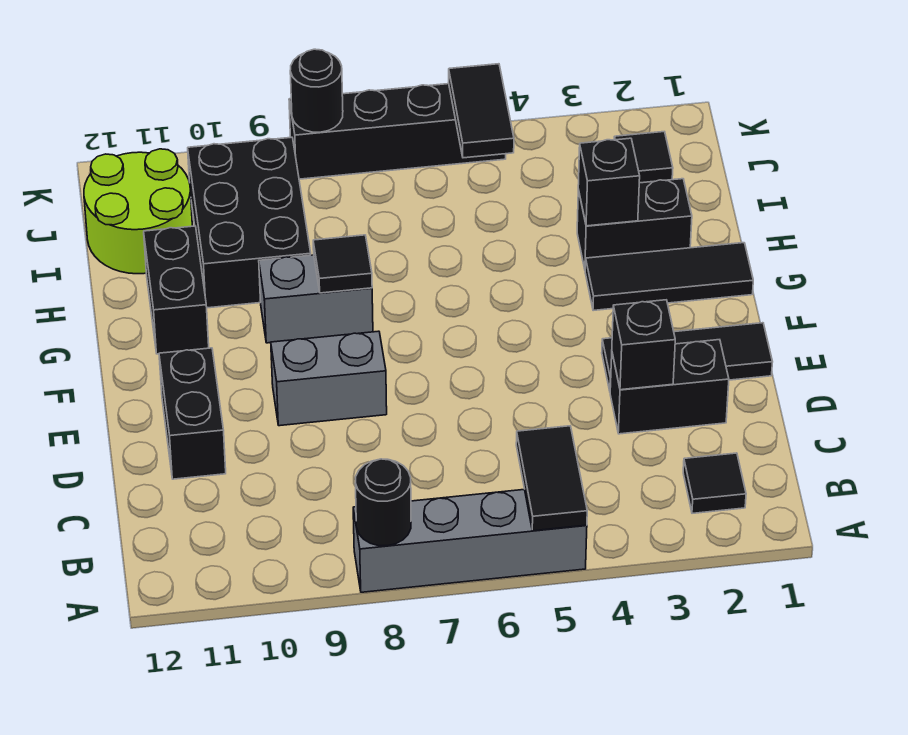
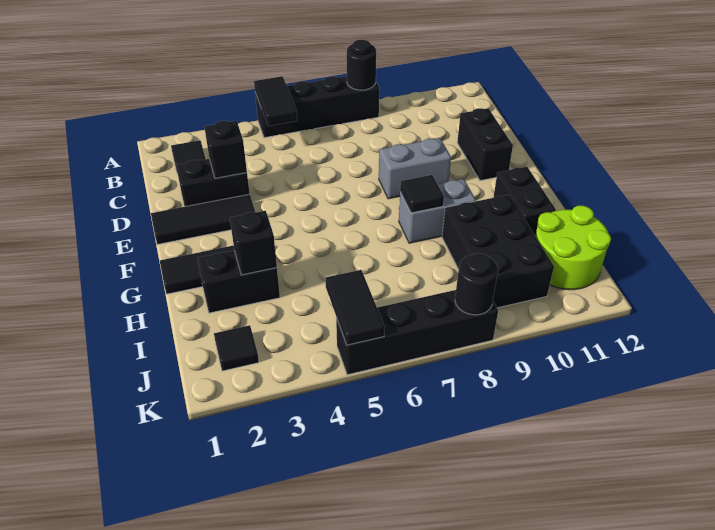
grey 1x4 brick [353,489,587,592] -> black 1x4 brick [255,76,379,138]

